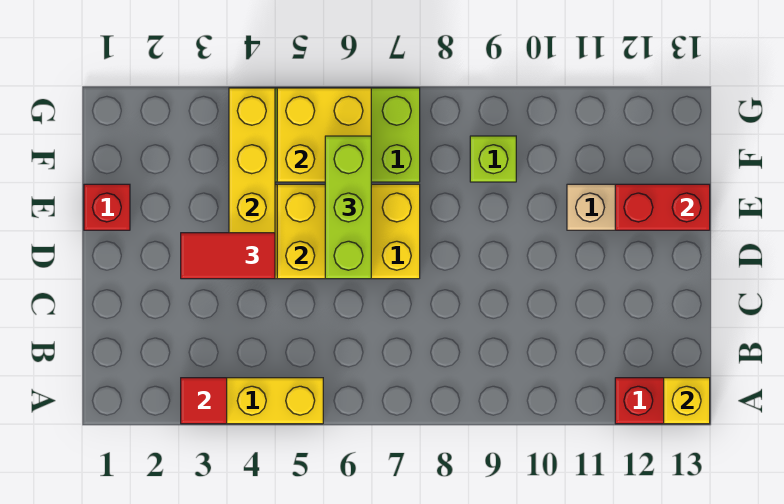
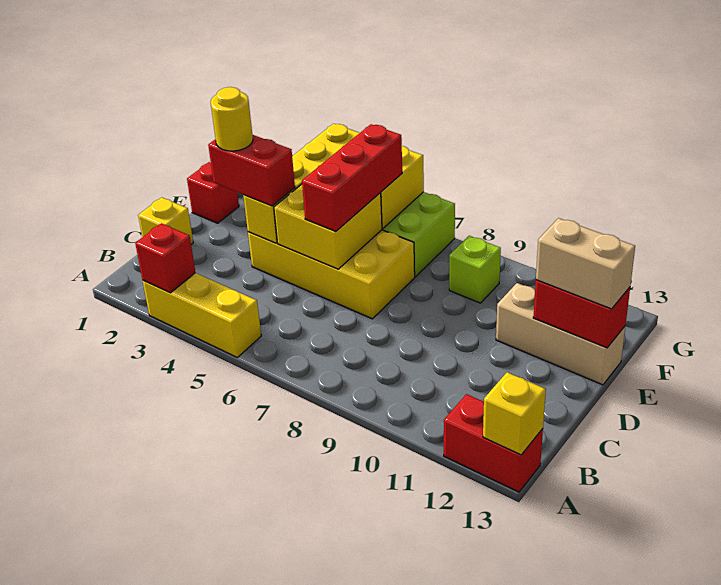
red 1x1 tile [181,378,227,424] -> red 1x1 brick [135,223,196,293]
none -> yellow 1x1 brick [138,197,193,244]
red 1x2 tile [181,233,275,279] -> red 1x2 brick [208,135,295,206]
none -> yellow 1x1 round brick [211,87,253,151]
lime 1x3 brick [325,136,371,279] -> red 1x3 brick [302,124,402,231]
none -> tan 1x2 brick [536,218,635,309]

